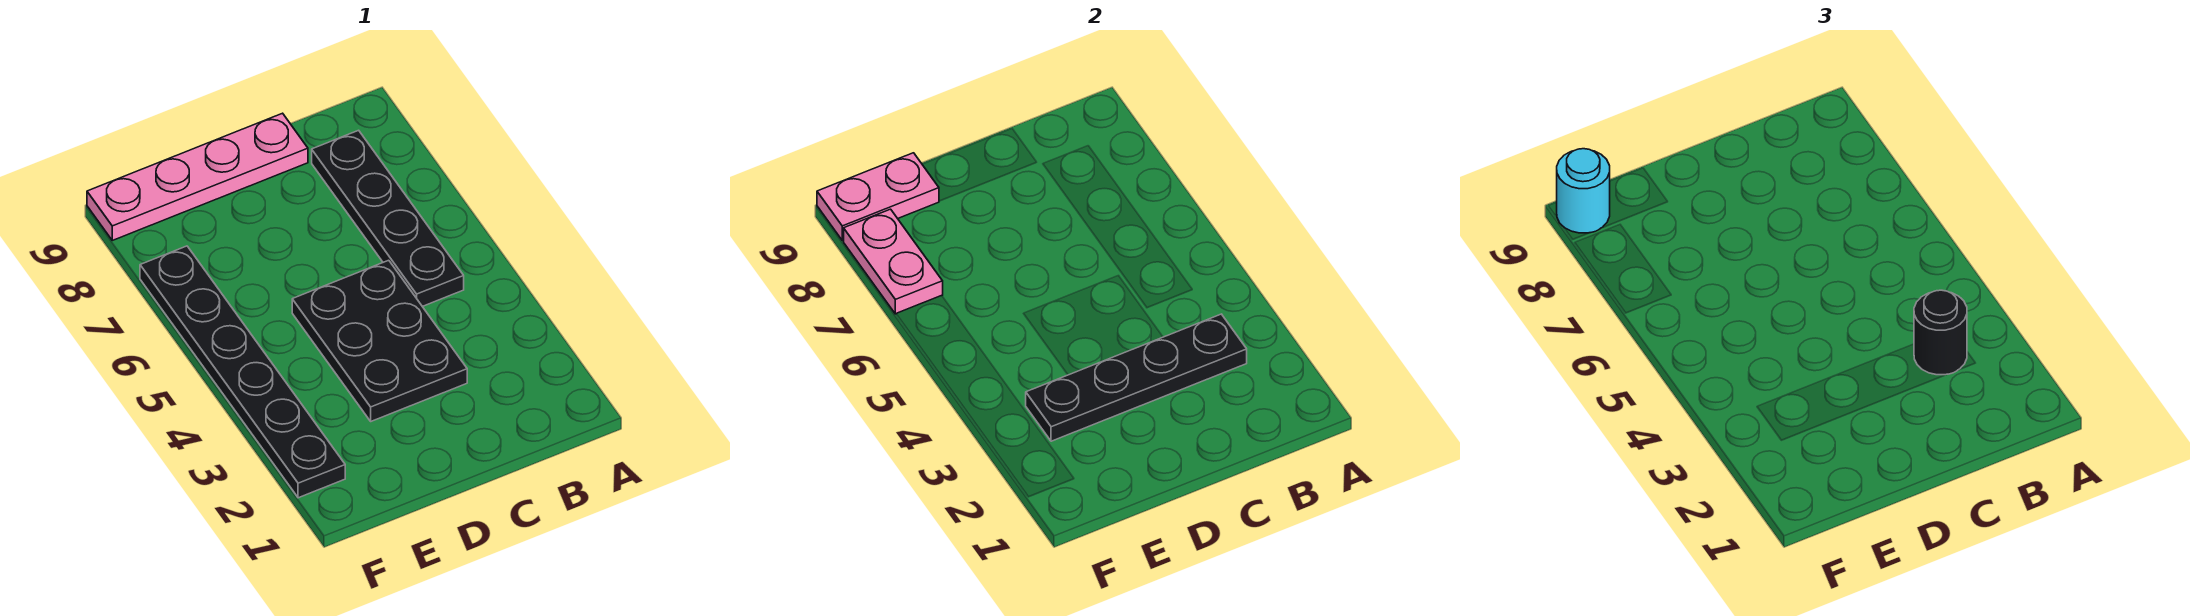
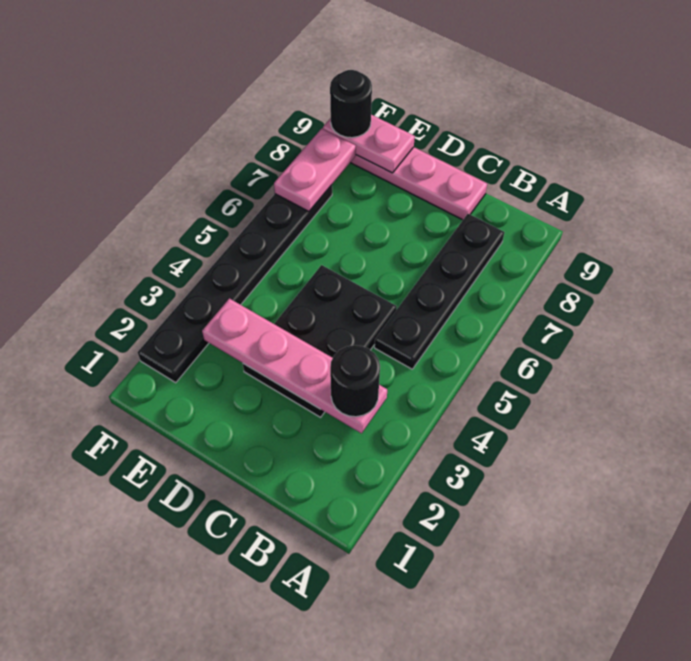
black 1x4 plate [1026,314,1247,441] -> pink 1x4 plate [202,298,387,433]
cyan 1x1 round brick [1557,149,1610,233] -> black 1x1 round brick [330,70,372,138]

